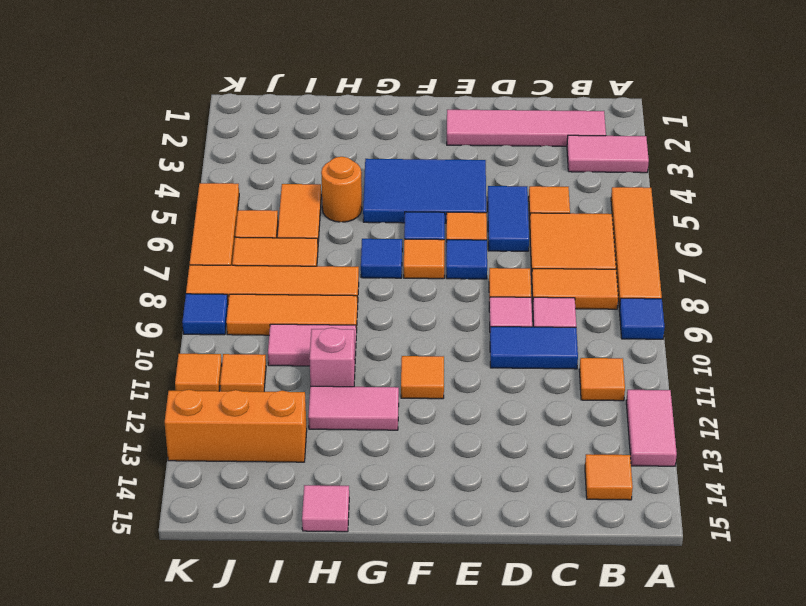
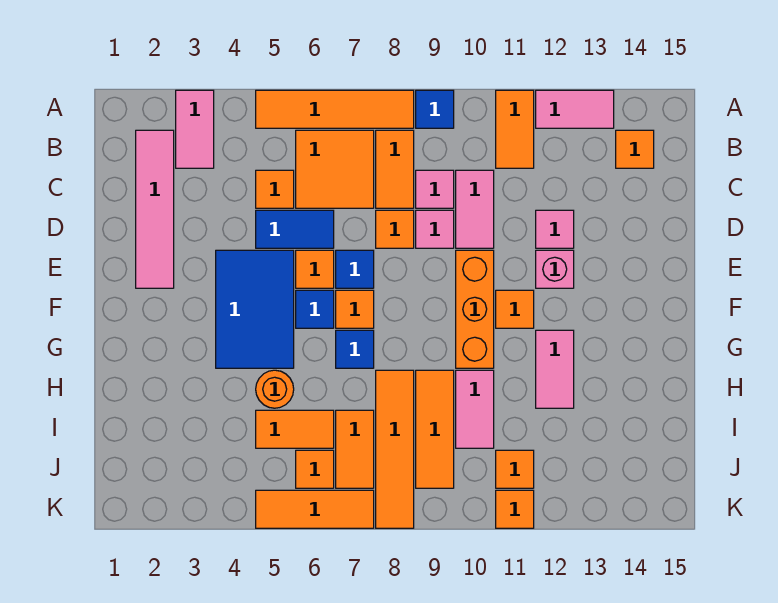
orange 1x1 tile [579,358,625,401] -> orange 1x2 tile [496,90,534,168]
blue 1x2 tile [490,327,578,369] -> pink 1x2 tile [456,170,494,248]
pink 1x1 brick [309,328,355,387] -> pink 1x1 brick moved to [536,250,574,288]
pink 1x1 tile [302,485,349,532] -> pink 1x1 tile moved to [536,210,574,248]
orange 1x3 brick [165,390,307,462] -> orange 1x3 brick moved to [456,250,494,368]
blue 1x1 tile [182,294,228,335] -> none

